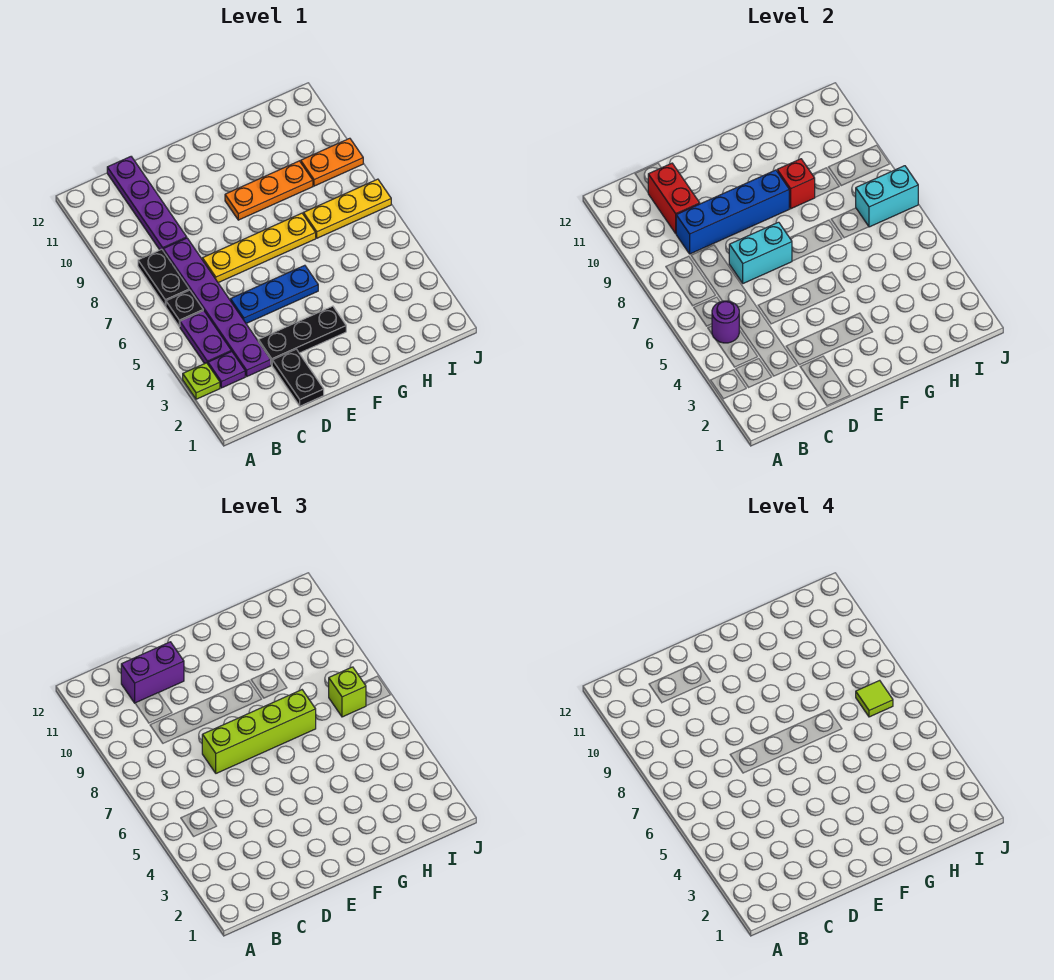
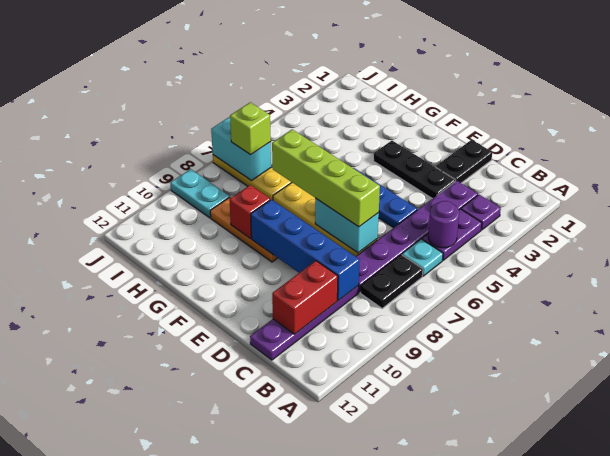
lime 1x1 plate [183,363,220,399] -> none
black 1x1 plate [166,290,203,327] -> cyan 1x1 plate [402,239,443,276]
purple 1x2 brick [121,642,184,703] -> none
lime 1x1 tile [856,680,893,717] -> none
orange 1x2 plate [301,138,363,186] -> cyan 1x2 plate [170,169,230,218]

